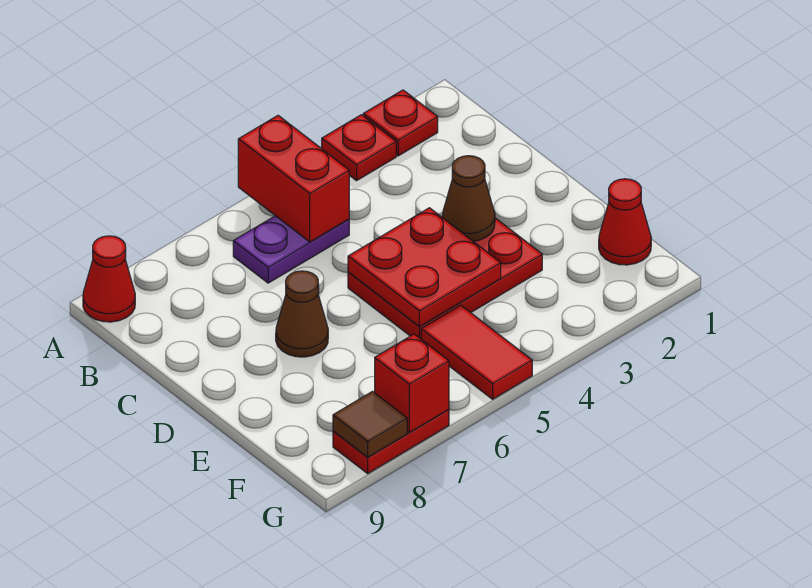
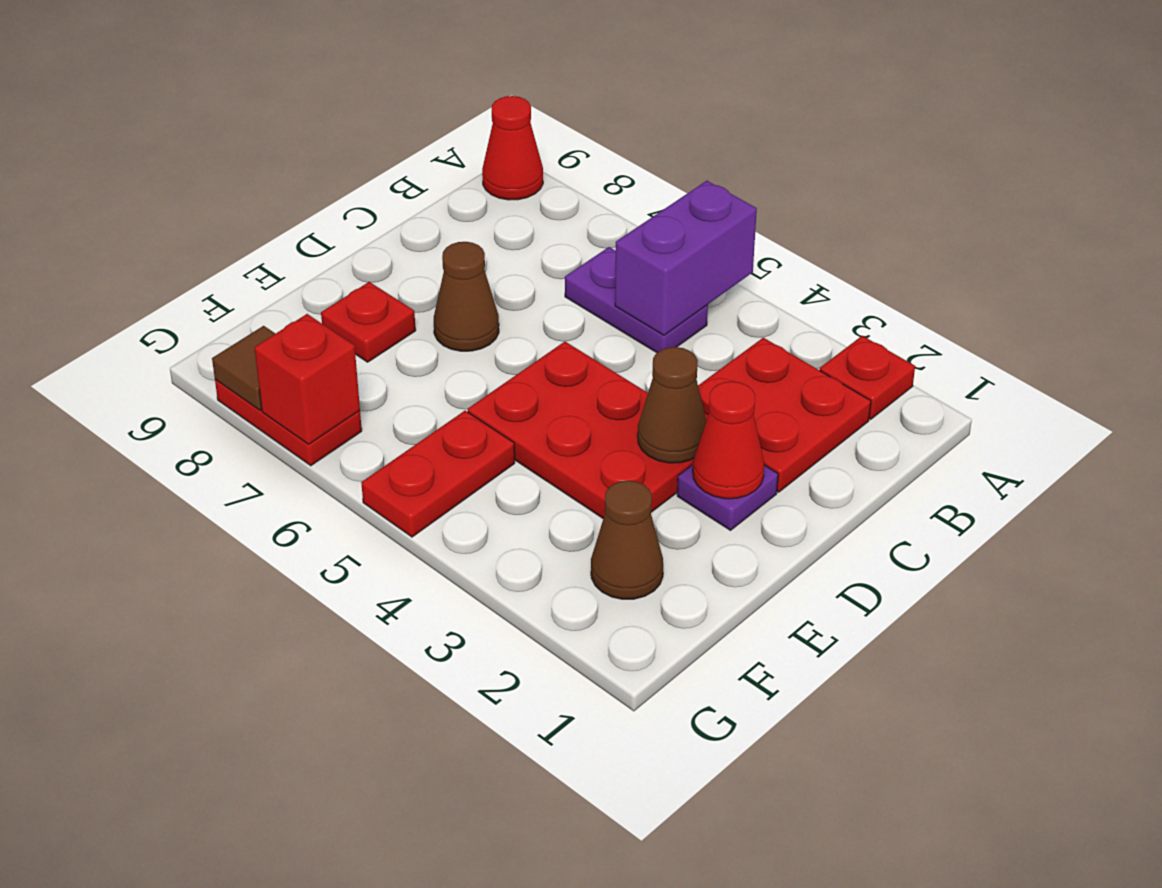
red 1x1 plate [322,115,396,181] -> red 1x1 plate moved to [321,282,416,362]
red 1x2 brick [238,116,349,242] -> purple 1x2 brick [615,181,757,335]
none -> purple 1x1 plate [677,465,778,530]
red 2x2 plate [348,208,501,327] -> red 2x2 plate moved to [698,338,871,492]
red 1x1 cone [599,179,651,265] -> red 1x1 cone moved to [693,381,764,499]
none -> brown 1x1 cone [591,481,663,599]
red 1x2 tile [421,305,532,399] -> red 1x2 plate [361,411,515,537]

